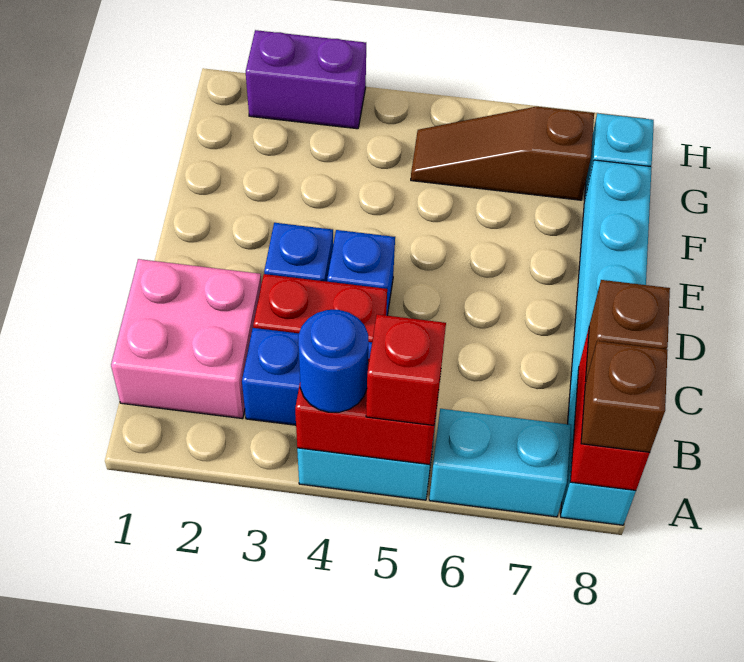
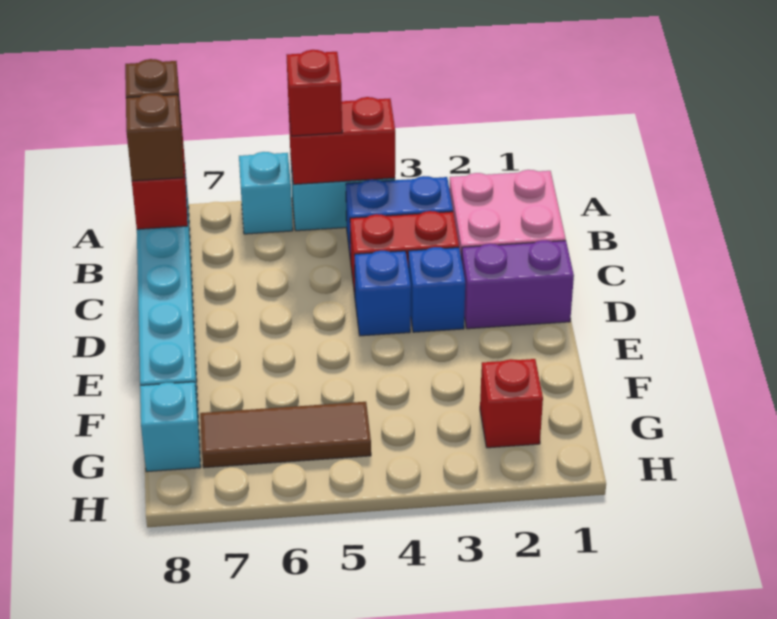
blue 1x1 round brick [298,310,368,412] -> none
cyan 1x2 brick [429,409,571,517] -> cyan 1x1 brick [239,152,293,234]
none -> red 1x1 brick [480,359,543,448]
brown 1x3 slope [411,107,594,200] -> brown 1x3 tile [200,402,371,468]
purple 1x2 brick [246,30,366,129] -> purple 1x2 brick moved to [462,240,574,329]

